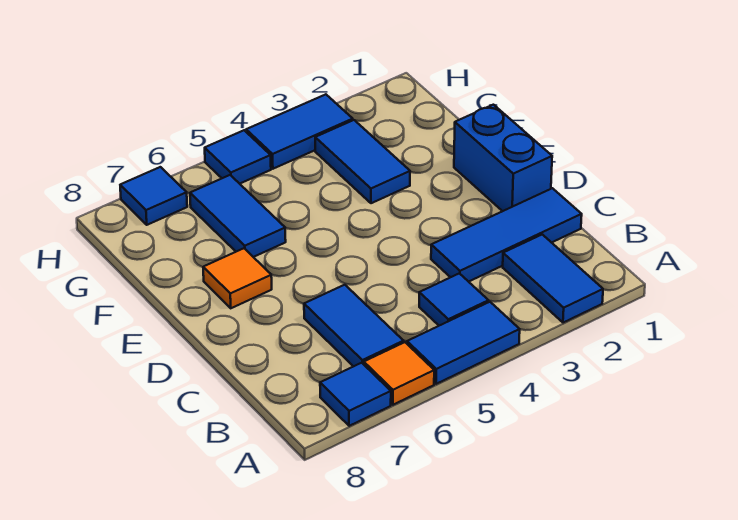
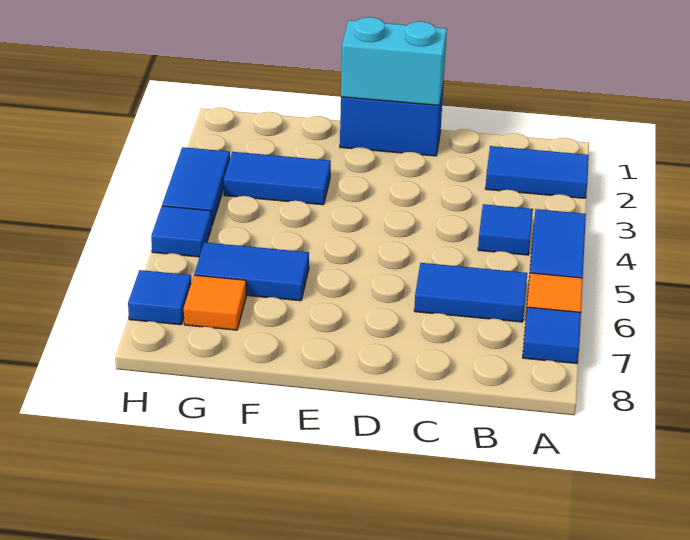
blue 1x3 tile [431,188,582,282] -> none
none -> cyan 1x2 brick [341,17,447,106]
orange 1x1 tile [203,248,272,308] -> orange 1x1 tile moved to [184,275,246,330]

